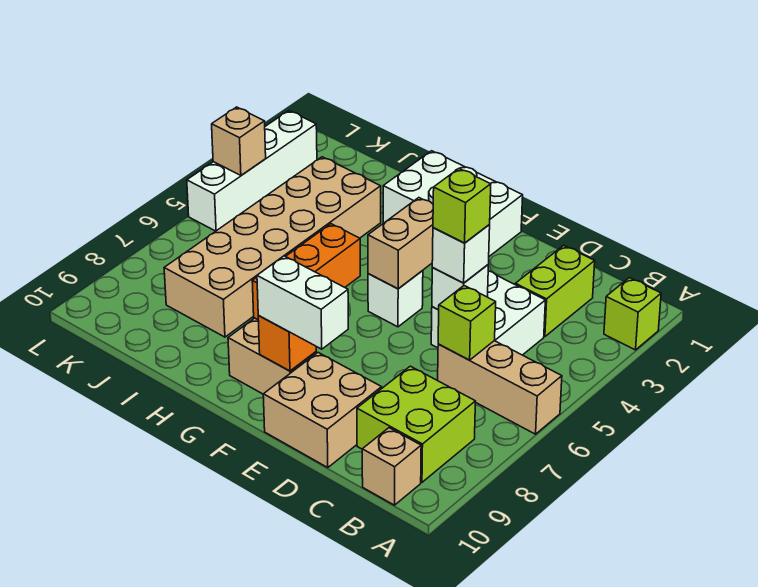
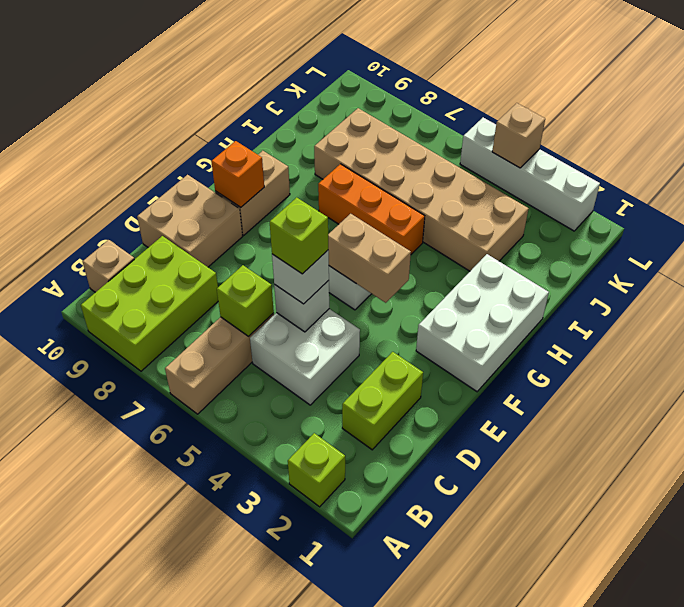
lime 2x2 brick [357,366,476,482] -> lime 2x3 brick [81,236,218,371]
lime 1x2 brick [515,245,595,337] -> lime 1x2 brick turned to [342,352,423,450]
white 1x2 brick [257,256,348,349] -> none

